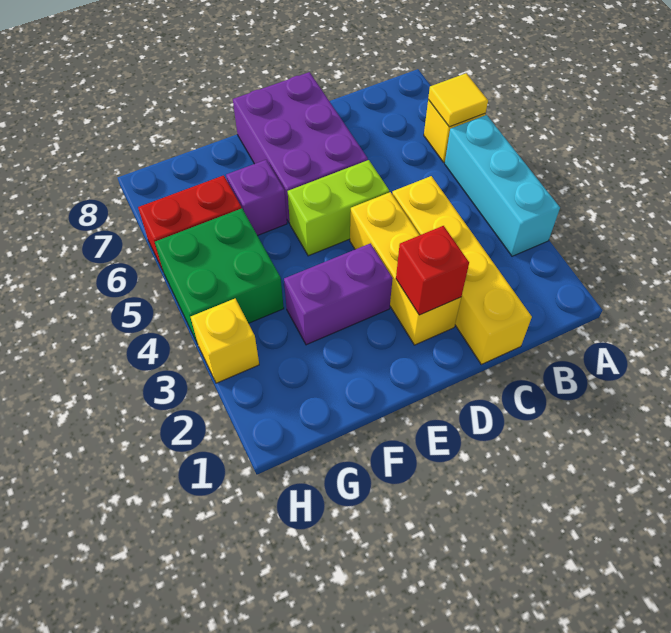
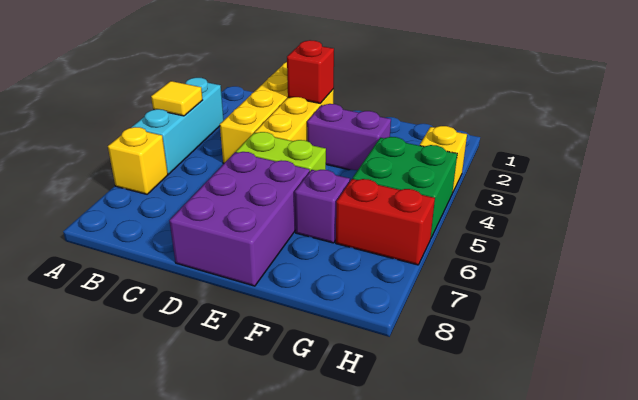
yellow 1x1 tile [428,73,488,127] -> yellow 1x1 tile moved to [151,81,203,116]

